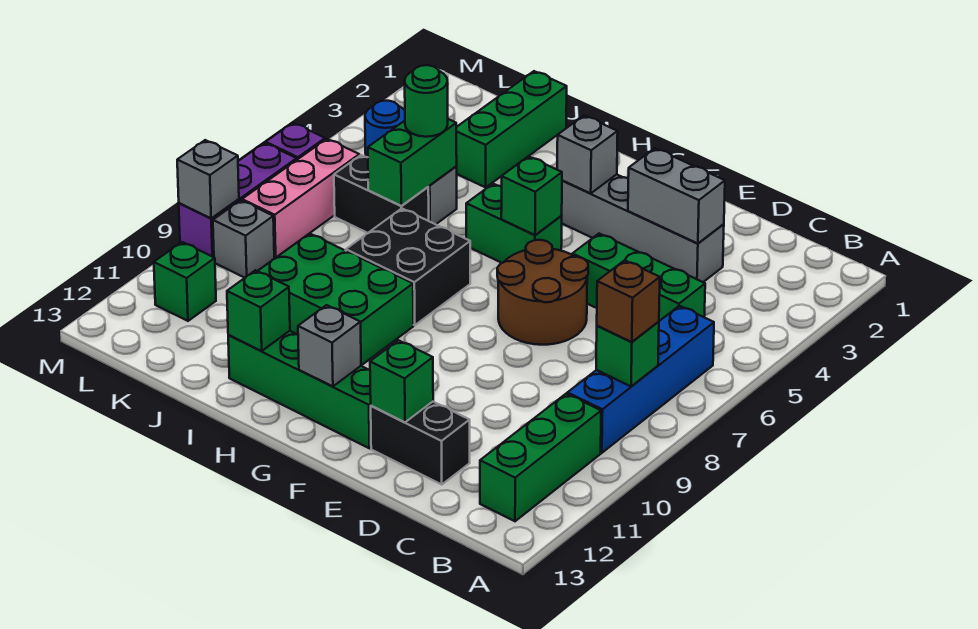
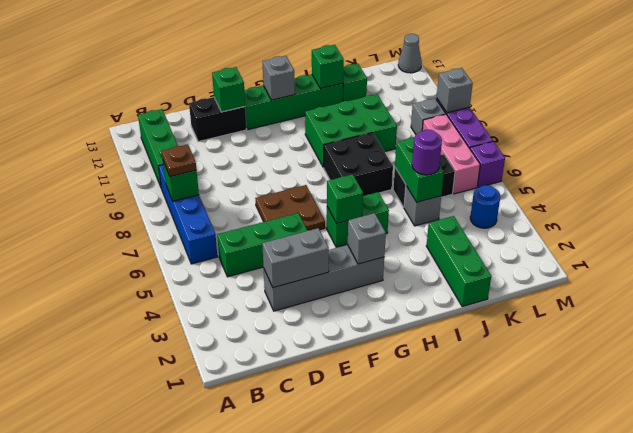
brown 1x1 brick [597,260,660,342] -> brown 1x1 plate [162,144,196,177]
brown 2x2 round brick [497,240,588,345] -> brown 2x2 plate [255,185,325,231]
green 1x1 round brick [405,65,448,137] -> purple 1x1 round brick [412,129,442,175]
green 1x1 brick [154,242,216,321] -> green 1x1 brick moved to [343,64,367,101]
none -> grey 1x1 cone [398,34,422,73]

